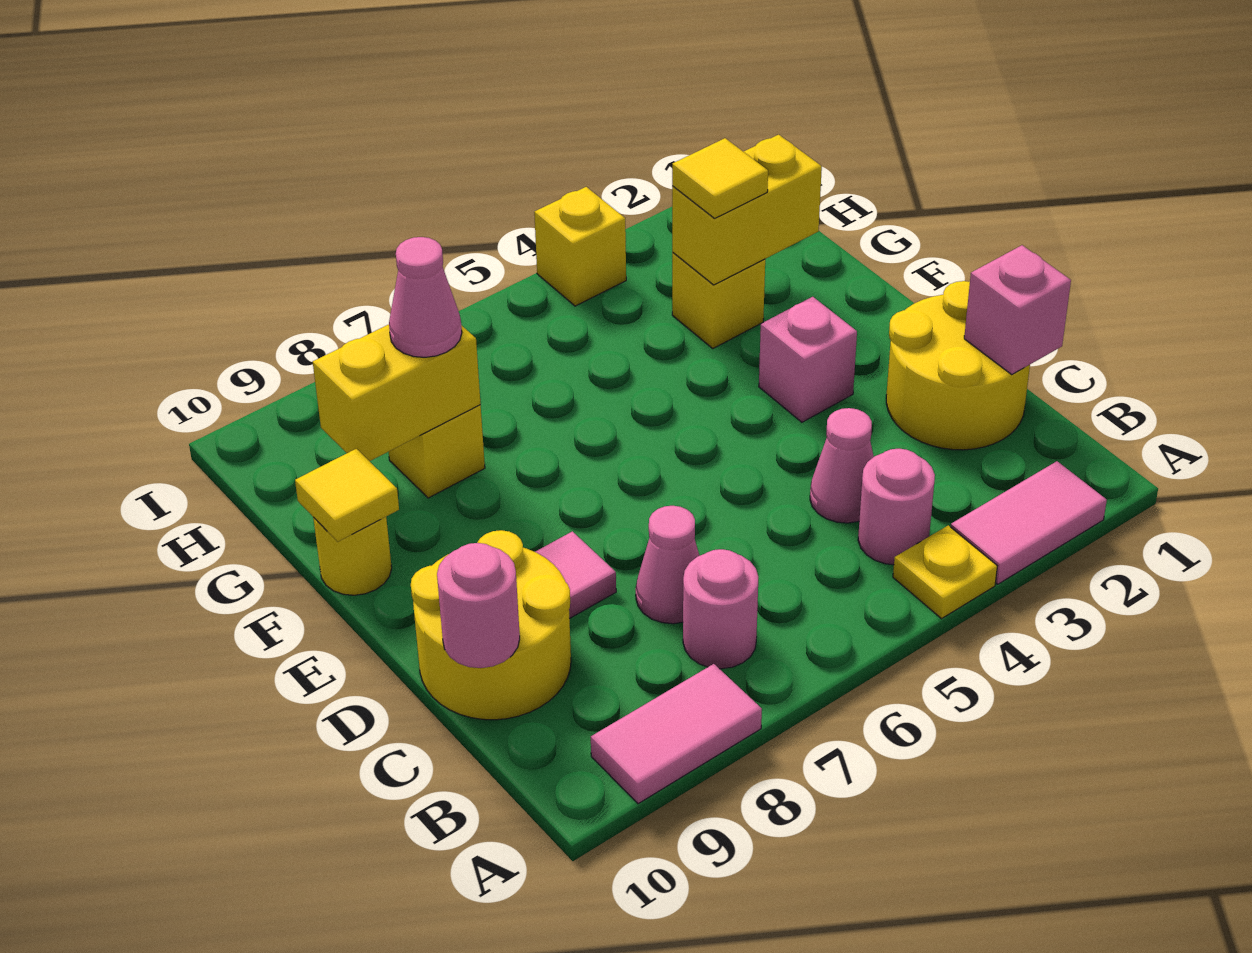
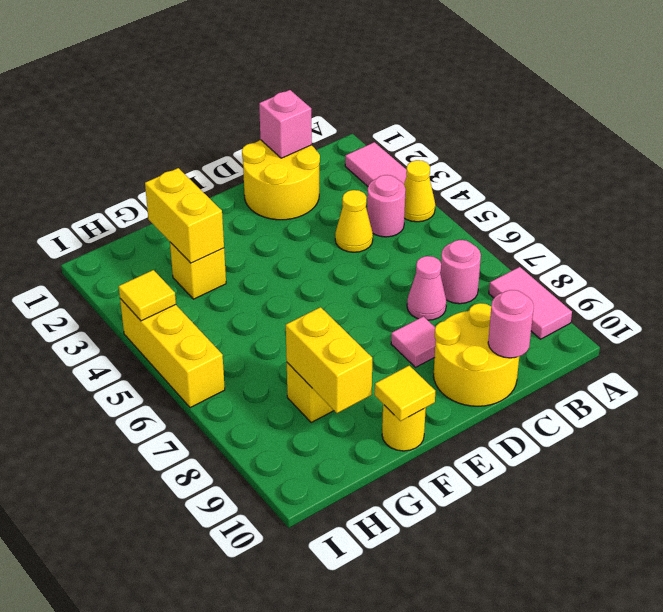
yellow 1x1 plate [893,525,997,619] -> yellow 1x1 cone [404,160,435,222]
pink 1x1 cone [810,408,874,523] -> yellow 1x1 cone [335,190,373,252]
pink 1x1 brick [759,297,857,422] -> none
yellow 1x1 tile [672,138,768,218] -> yellow 1x1 tile moved to [119,270,176,321]
pink 1x1 cone [389,237,462,357] -> none
yellow 1x1 brick [534,187,626,306] -> yellow 1x3 brick [120,299,225,408]

